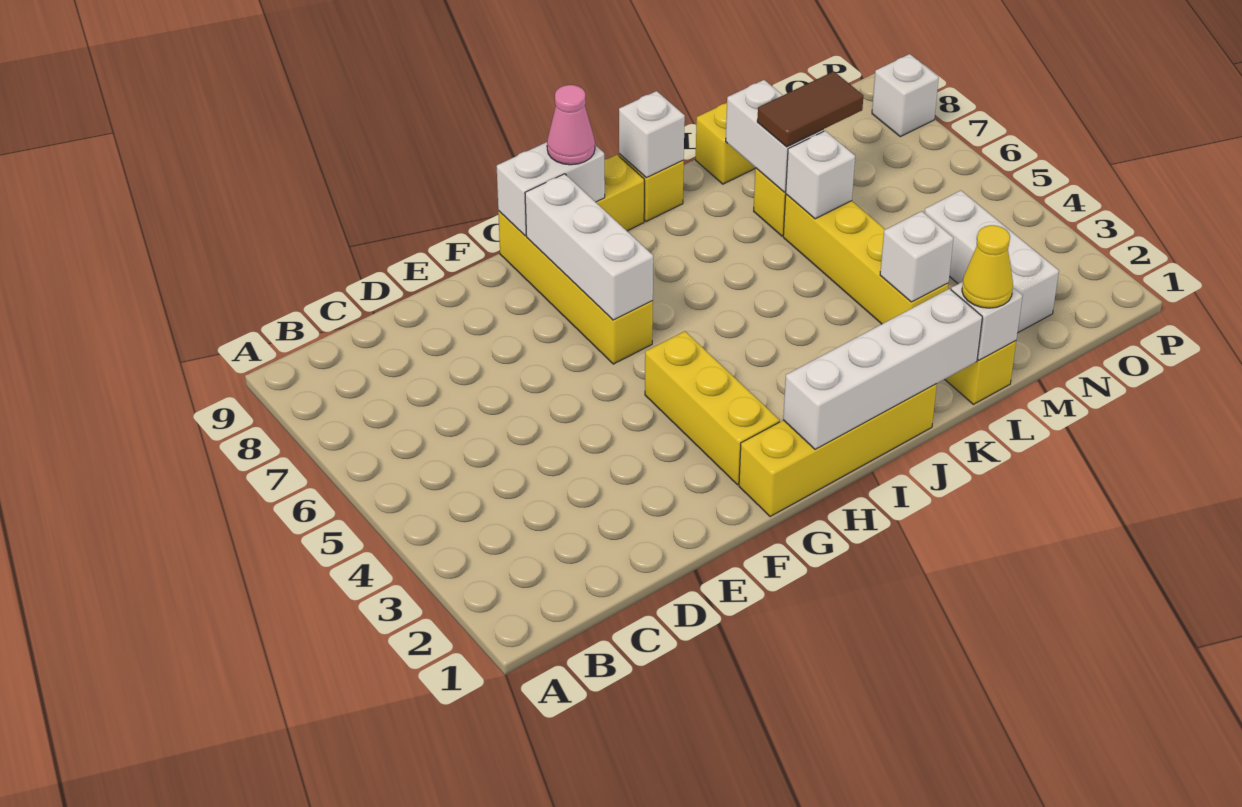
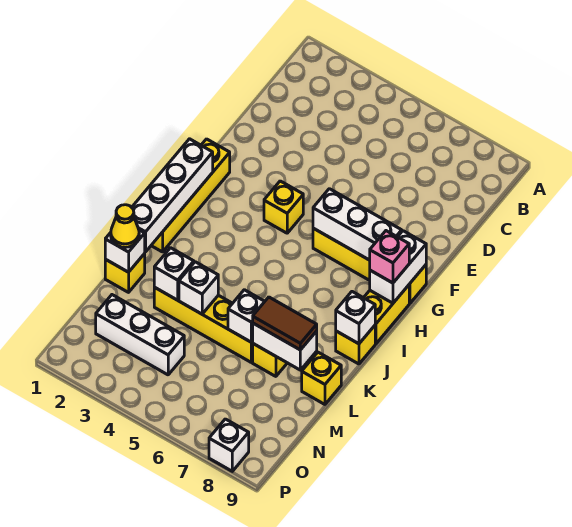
yellow 1x3 brick [645,331,780,485] -> yellow 1x1 brick [264,181,303,233]
pink 1x1 cone [547,85,595,165] -> pink 1x1 brick [370,231,409,283]
none -> white 1x1 brick [179,262,218,314]
brown 1x2 tile [757,71,863,147] -> brown 1x2 tile turned to [253,297,317,350]

